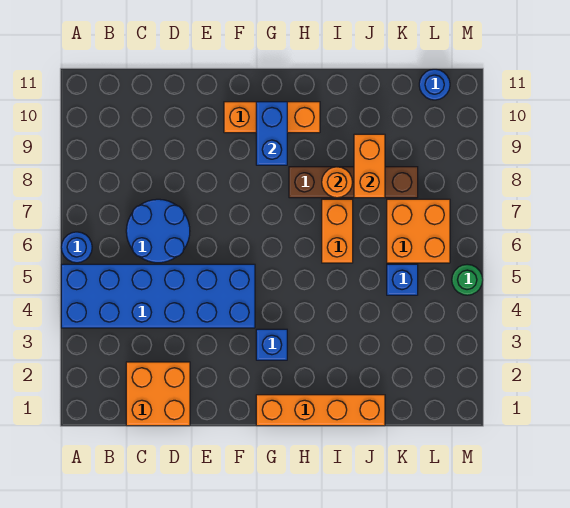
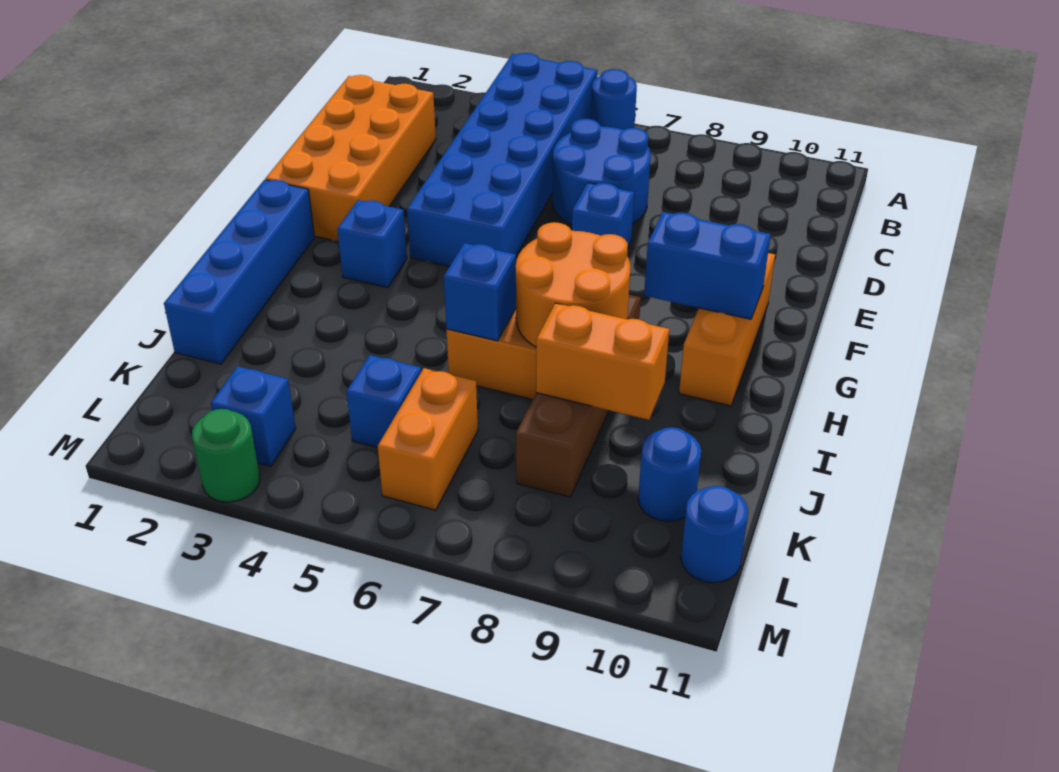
orange 2x2 brick [126,362,190,426] -> orange 2x4 brick [265,75,436,241]
none -> blue 1x1 brick [572,183,634,247]
orange 1x4 brick [256,395,385,426] -> blue 1x4 brick [164,180,314,364]
none -> blue 1x1 brick [444,243,516,341]
orange 1x1 round brick [322,167,352,198] -> orange 2x2 round brick [516,222,631,347]
orange 2x2 brick [387,199,450,263] -> orange 1x2 brick [378,368,478,510]
none -> blue 1x1 round brick [638,427,701,522]
none -> blue 1x1 brick [211,366,296,466]
green 1x1 round brick [452,264,483,295] -> green 1x1 round brick moved to [192,409,260,502]

